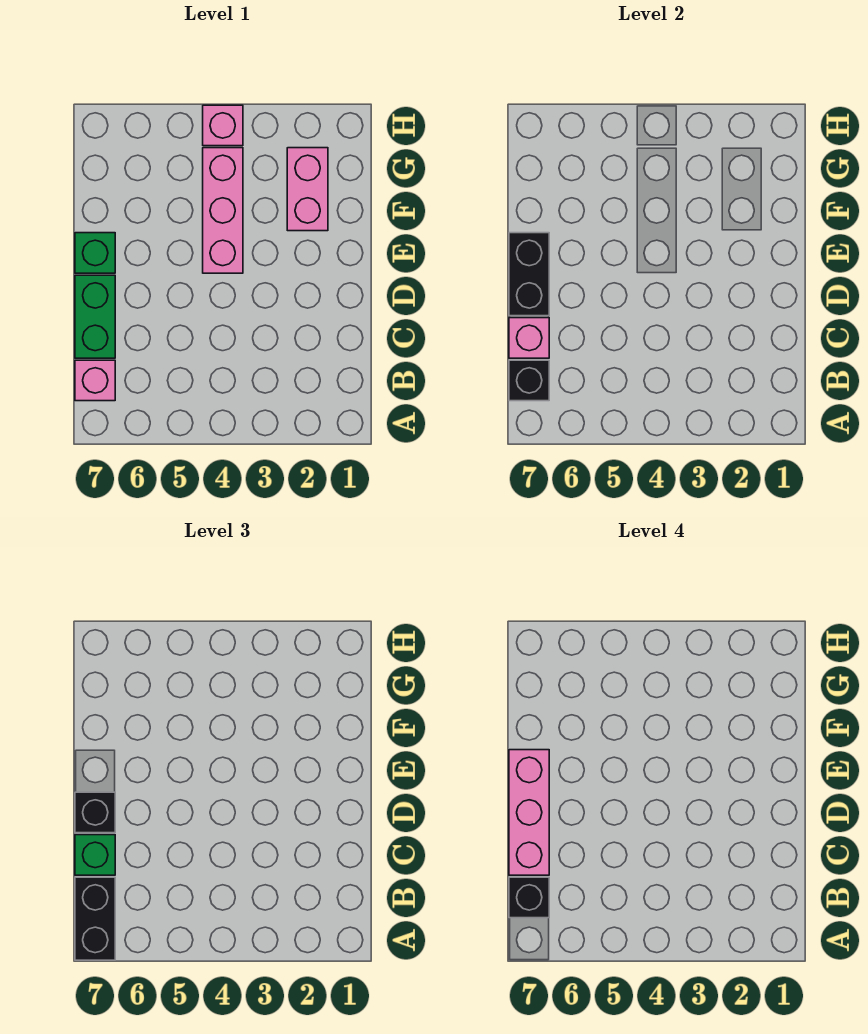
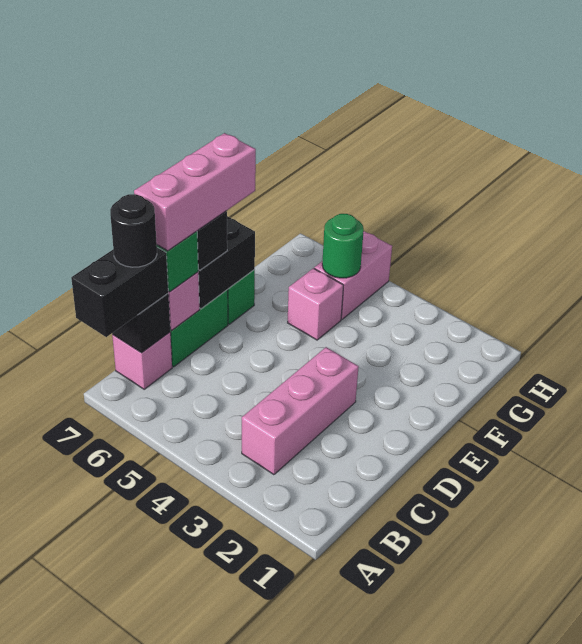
black 1x1 brick [509,877,549,918] -> black 1x1 round brick [110,194,157,267]
pink 1x3 brick [203,148,243,273] -> pink 1x3 brick moved to [242,347,359,475]
pink 1x2 brick [287,148,328,231] -> pink 1x2 brick moved to [314,231,392,319]
none -> green 1x1 round brick [322,214,364,278]
pink 1x1 brick [203,105,243,146] -> pink 1x1 brick moved to [288,268,344,340]

